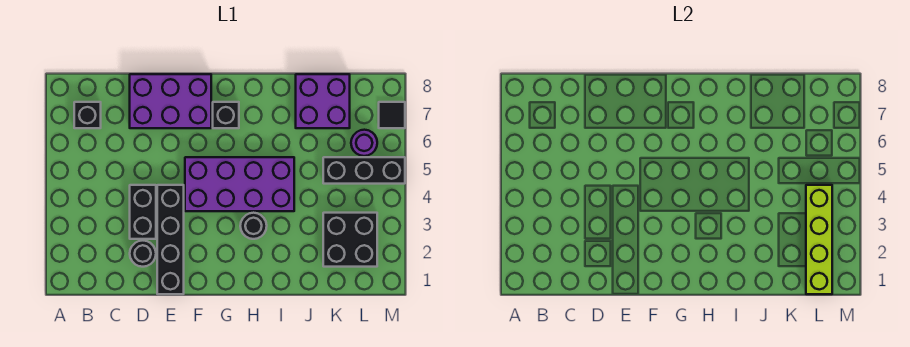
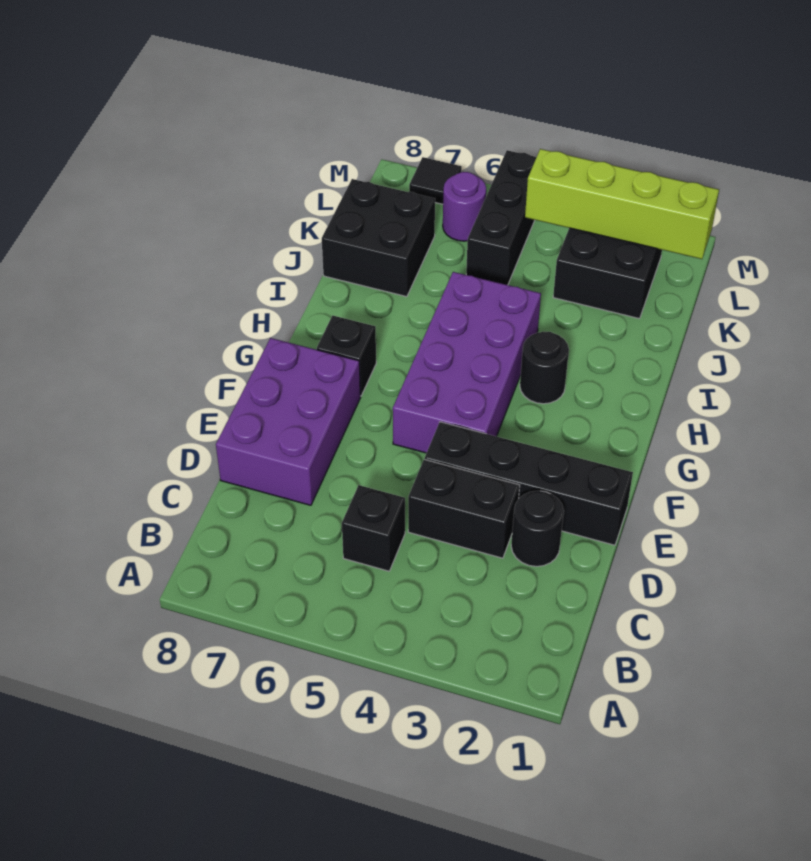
black 1x1 brick [74,102,101,128] -> black 1x1 brick moved to [342,485,405,571]
purple 2x2 brick [296,74,350,128] -> black 2x2 brick [322,179,435,297]

